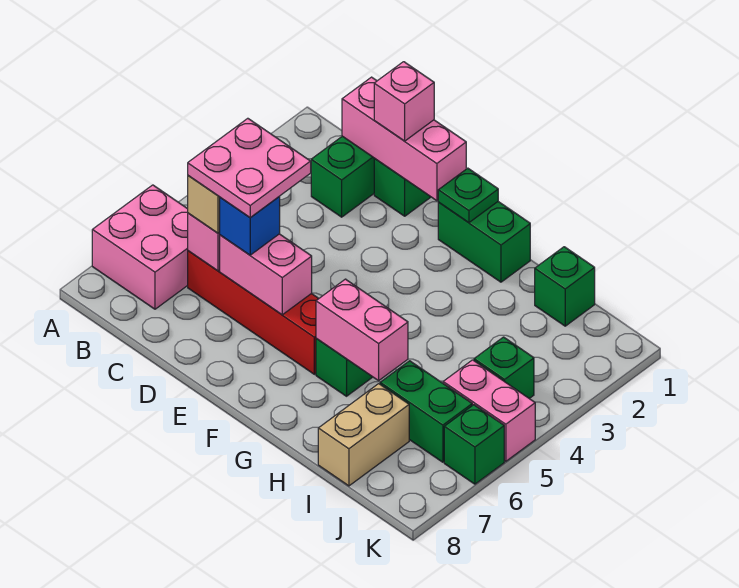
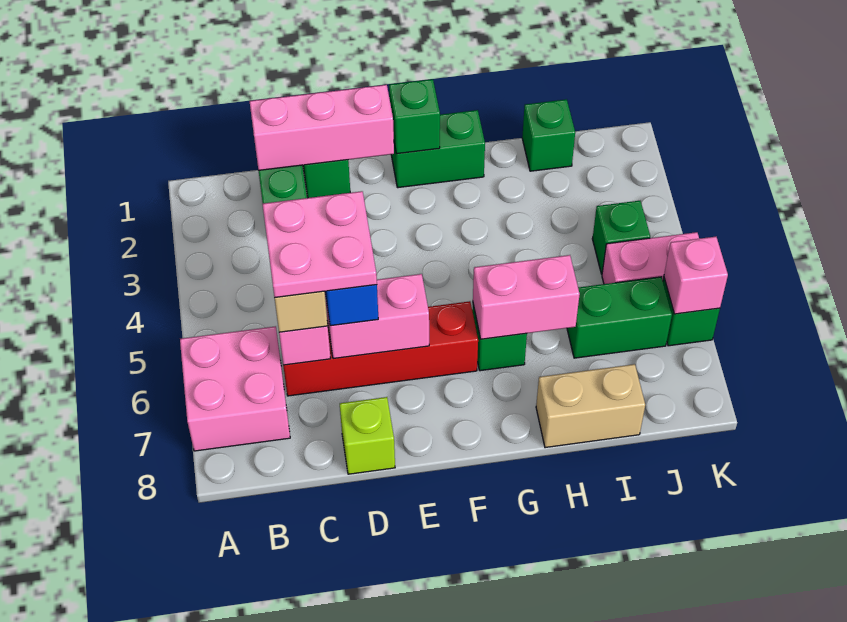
pink 1x1 brick [374,62,434,141] -> pink 1x1 brick moved to [664,237,728,314]
none -> lime 1x1 brick [340,397,395,474]
green 1x1 plate [438,168,498,223] -> green 1x1 brick [389,79,440,154]
tan 1x2 brick [318,384,409,486] -> tan 1x2 brick turned to [536,364,645,448]

